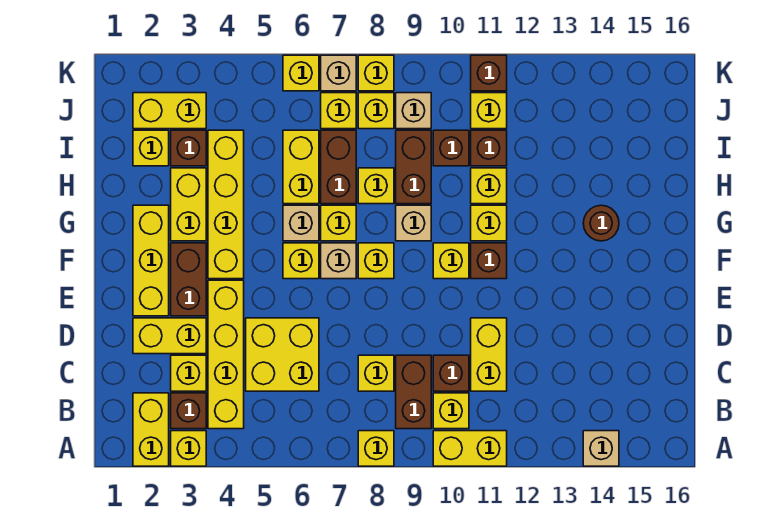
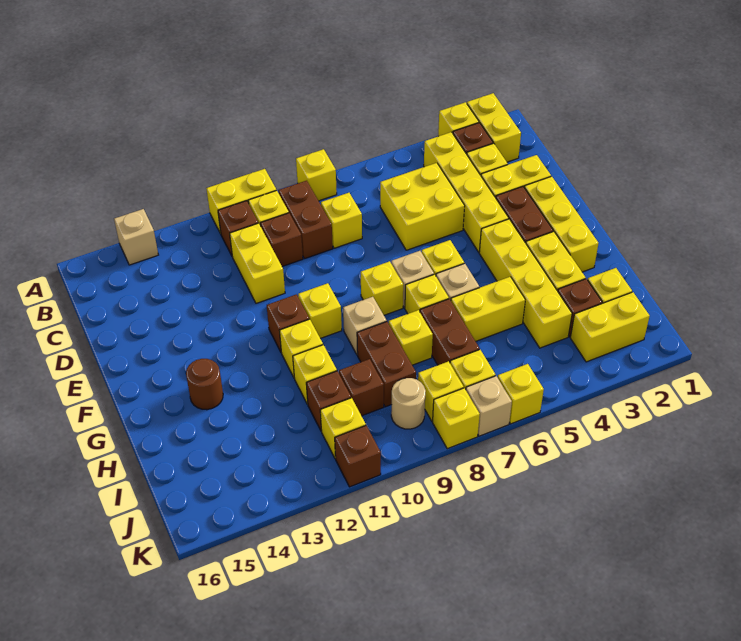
none -> brown 1x1 brick [218,201,258,256]
yellow 1x2 brick [283,130,319,204] -> yellow 1x2 brick turned to [451,277,525,341]
tan 1x1 brick [396,93,431,129] -> tan 1x1 round brick [391,378,426,429]

